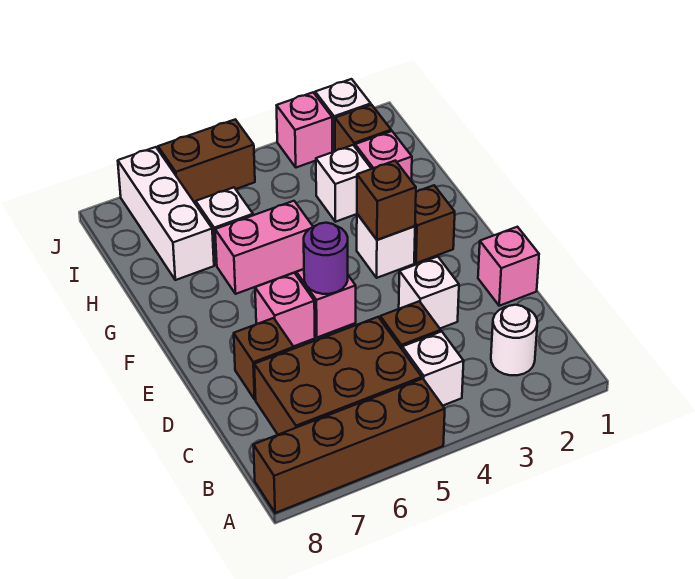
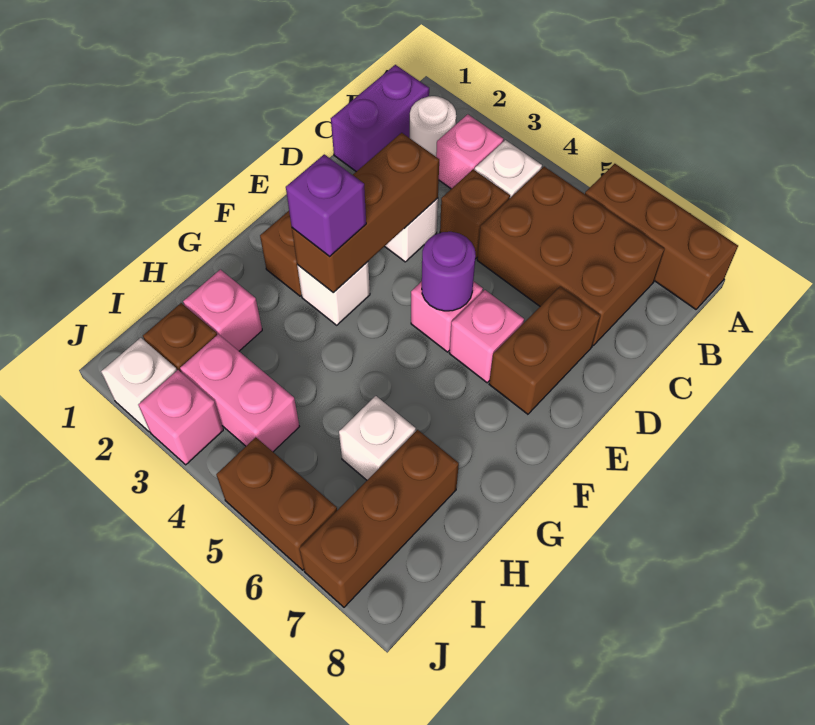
brown 1x4 brick [253,379,445,513] -> brown 1x3 brick [585,164,738,309]
none -> purple 1x2 brick [331,65,429,172]
pink 1x1 brick [478,227,539,306] -> pink 1x1 brick moved to [436,114,503,189]
brown 1x1 brick [234,318,294,399] -> brown 1x2 brick [489,287,600,414]
brown 1x1 brick [357,161,416,240] -> brown 1x3 brick [292,133,439,293]
none -> purple 1x1 brick [286,154,366,257]
pink 1x2 brick [215,201,313,294] -> pink 1x2 brick moved to [180,334,299,452]
white 1x1 brick [316,145,371,222] -> none
white 1x3 brick [118,147,214,280] -> brown 1x3 brick [299,430,459,607]

